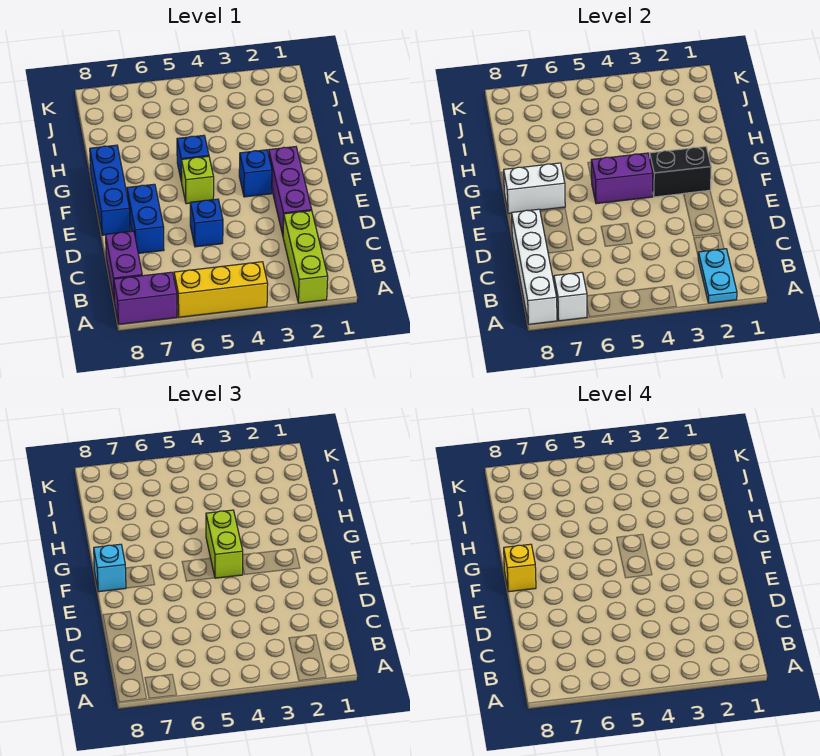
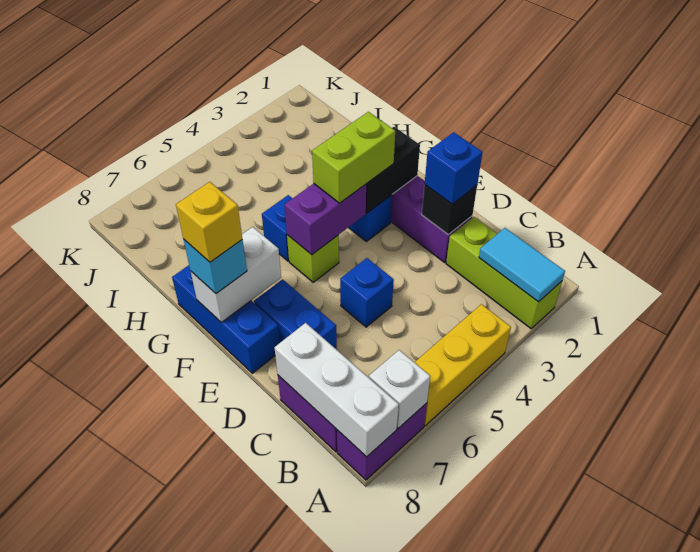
cyan 1x2 plate [698,249,737,303] -> cyan 1x2 tile [479,228,565,302]
white 1x4 brick [512,209,557,324] -> white 1x3 brick [274,323,399,457]
none -> black 1x1 brick [422,185,477,235]
none -> blue 1x1 brick [425,132,482,204]
lime 1x2 brick [206,510,243,578] -> lime 1x2 brick turned to [312,112,395,203]

